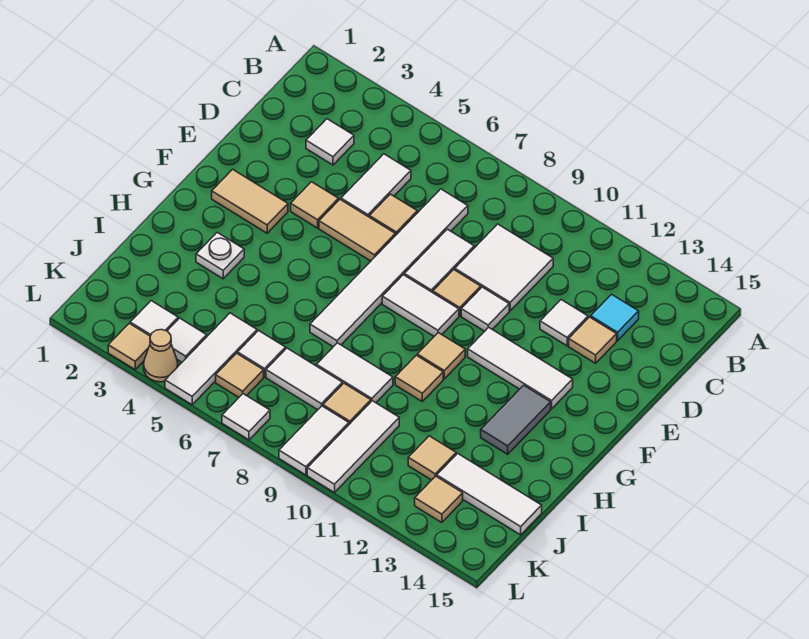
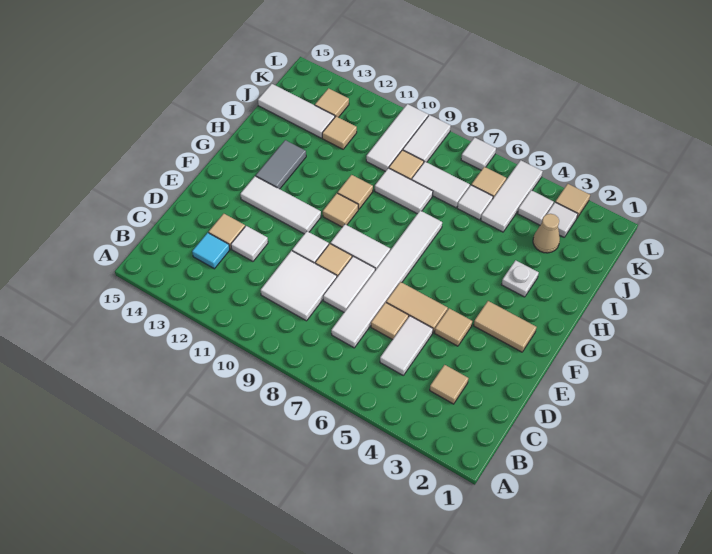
white 1x1 tile [306,119,354,165] -> tan 1x1 tile [430,365,468,404]
tan 1x1 cone [144,330,178,382] -> tan 1x1 cone moved to [533,214,560,253]

